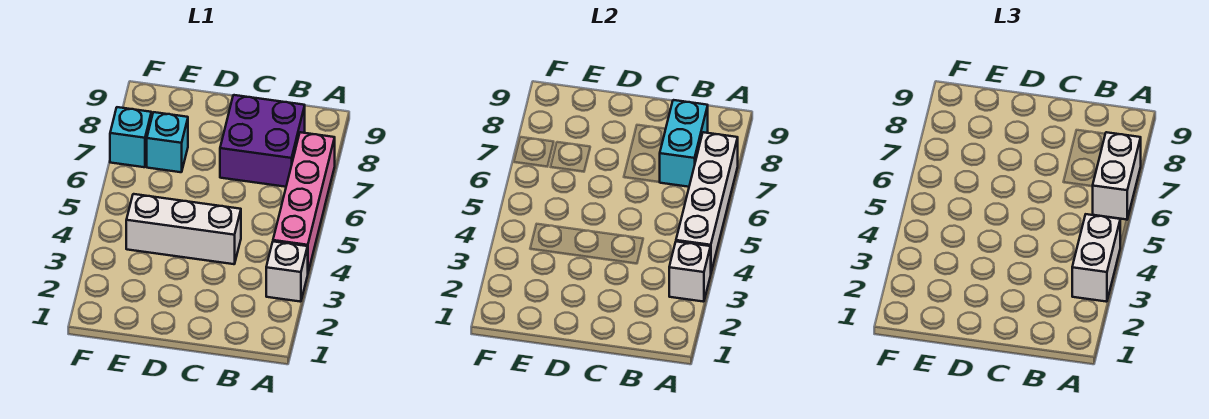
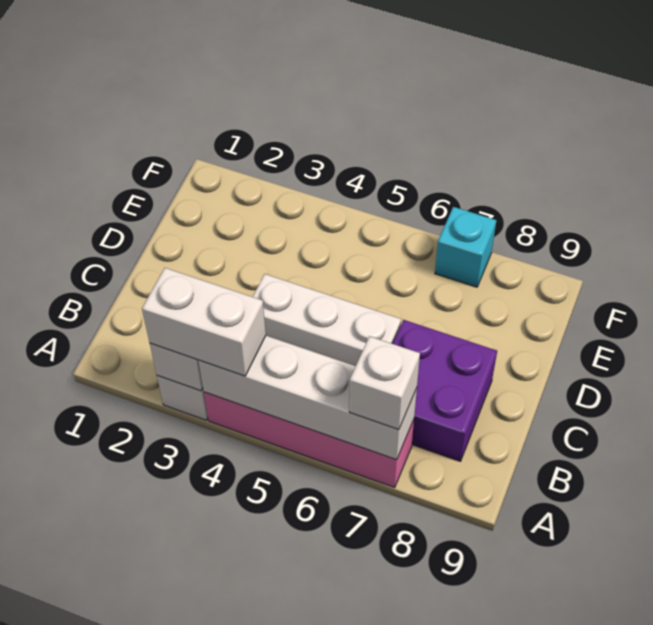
white 1x2 brick [1093,132,1141,220] -> white 1x1 brick [349,336,420,430]
cyan 1x2 brick [660,100,708,187] -> none
white 1x3 brick [126,194,241,264] -> white 1x3 brick turned to [253,274,401,366]
cyan 1x1 brick [147,112,188,172] -> none

